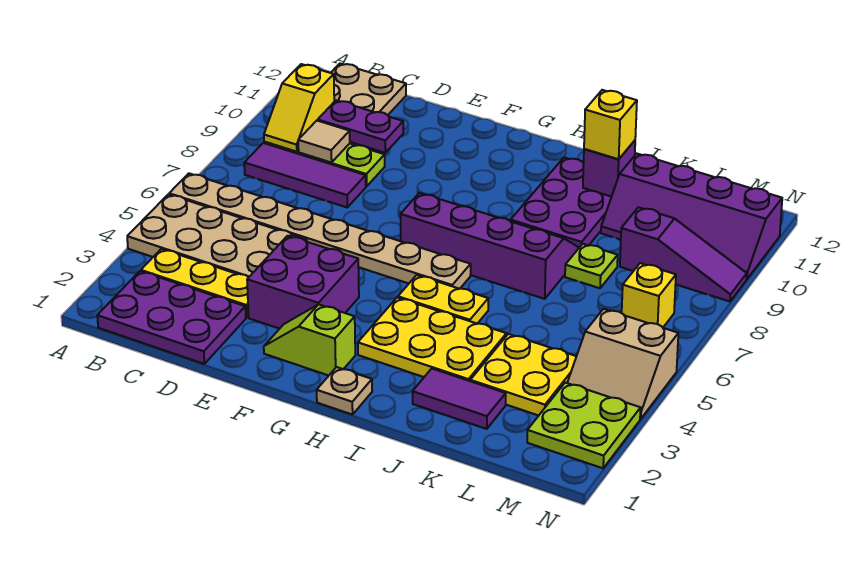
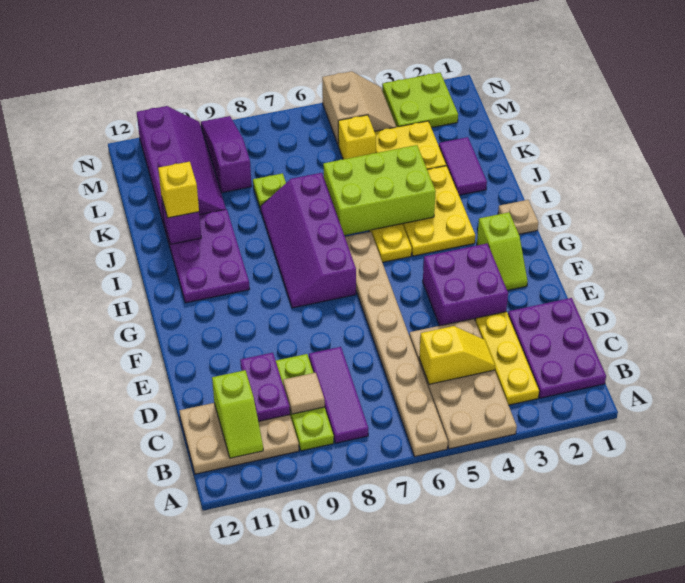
yellow 1x2 slope [264,64,334,152] -> yellow 1x2 slope moved to [419,326,495,384]
none -> lime 1x2 slope [212,370,263,458]
none -> lime 2x3 brick [323,145,436,235]
purple 2x3 plate [511,158,611,247] -> purple 2x3 plate turned to [164,209,249,303]
yellow 1x1 brick [622,263,676,327] -> yellow 1x1 brick moved to [338,115,376,159]

